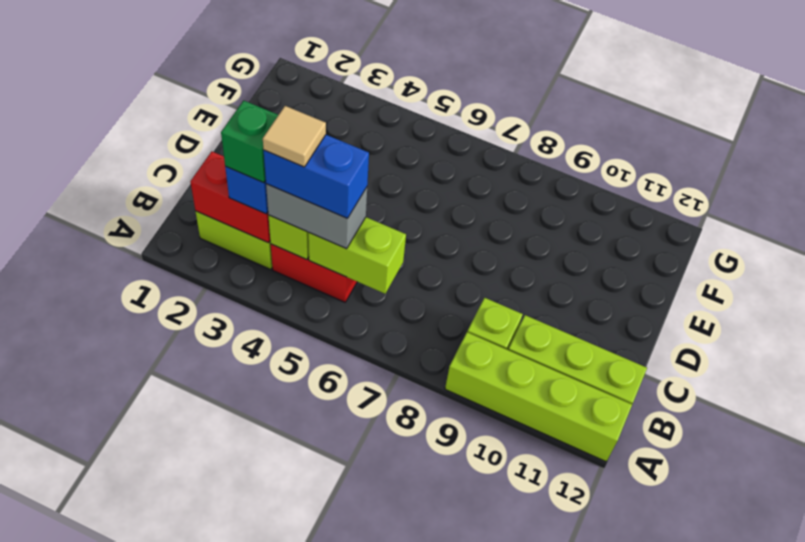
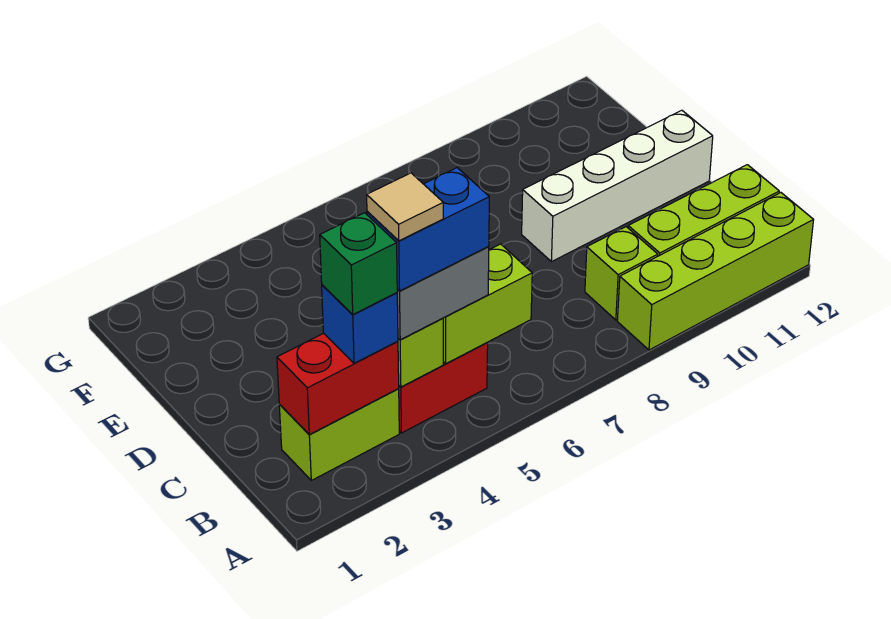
none -> white 1x4 brick [522,110,713,262]

